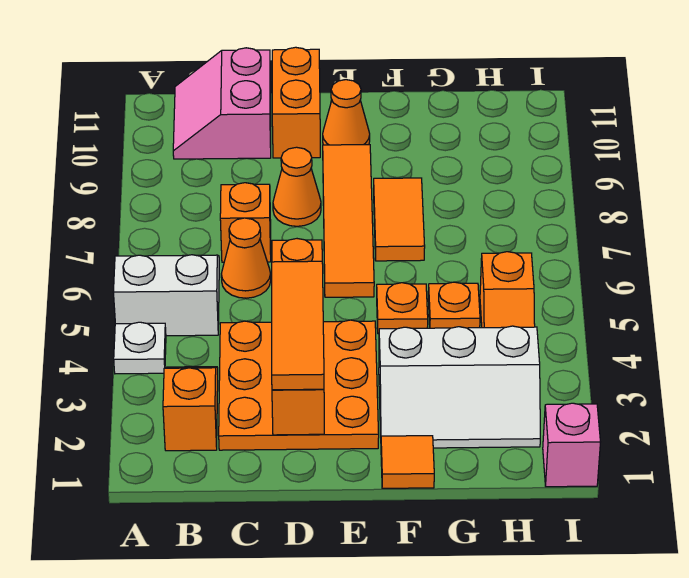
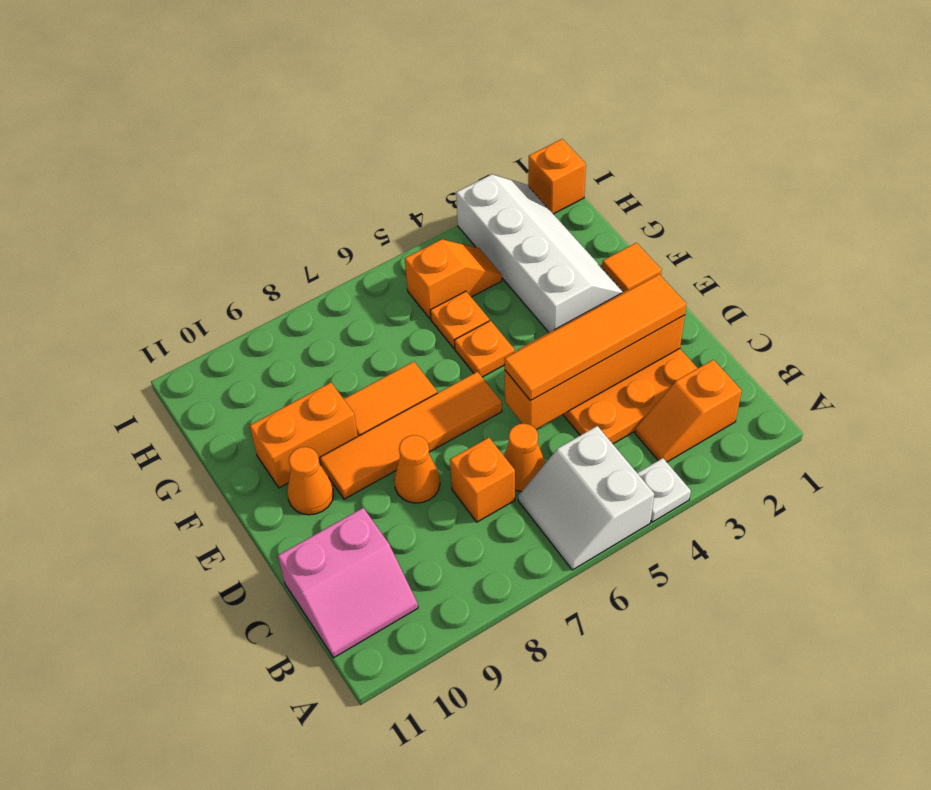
orange 1x3 tile [272,261,324,390] -> orange 1x4 tile [504,275,686,401]
orange 1x2 brick [272,47,320,158] -> orange 1x2 brick moved to [250,383,358,488]
white 2x3 slope [379,326,540,448] -> white 2x4 slope [456,174,623,332]
pink 1x1 brick [543,403,600,487] -> orange 1x1 brick [528,139,586,214]

